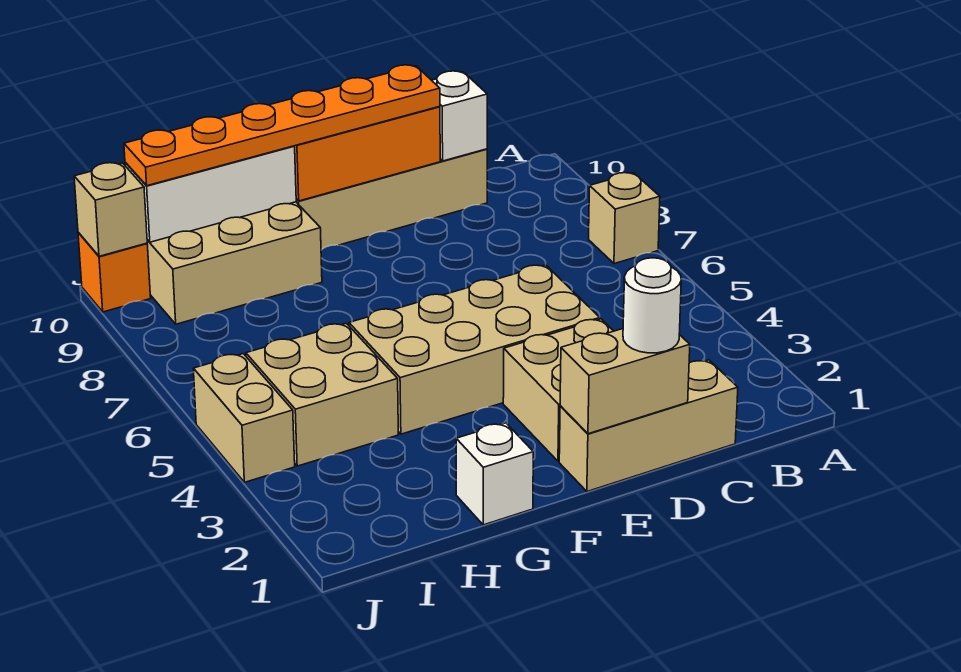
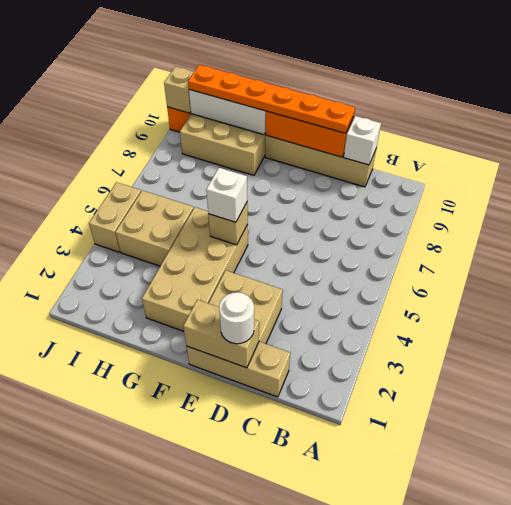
tan 1x1 brick [589,173,660,264] -> tan 1x1 brick moved to [208,203,248,245]
tan 2x4 brick [349,265,600,434] -> tan 2x4 brick turned to [142,207,248,331]
white 1x1 brick [456,423,533,525] -> white 1x1 brick moved to [206,168,247,222]

